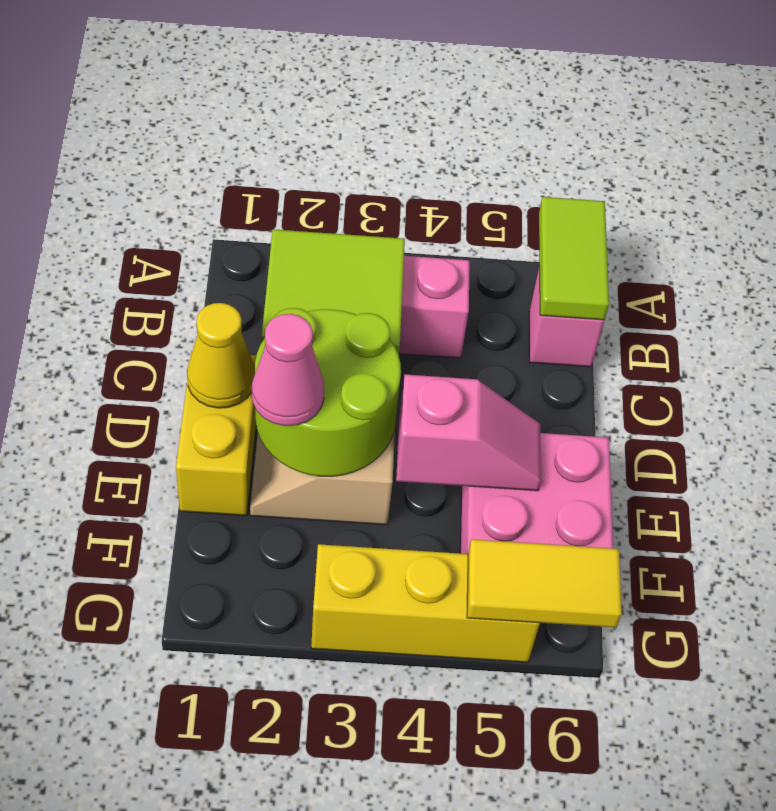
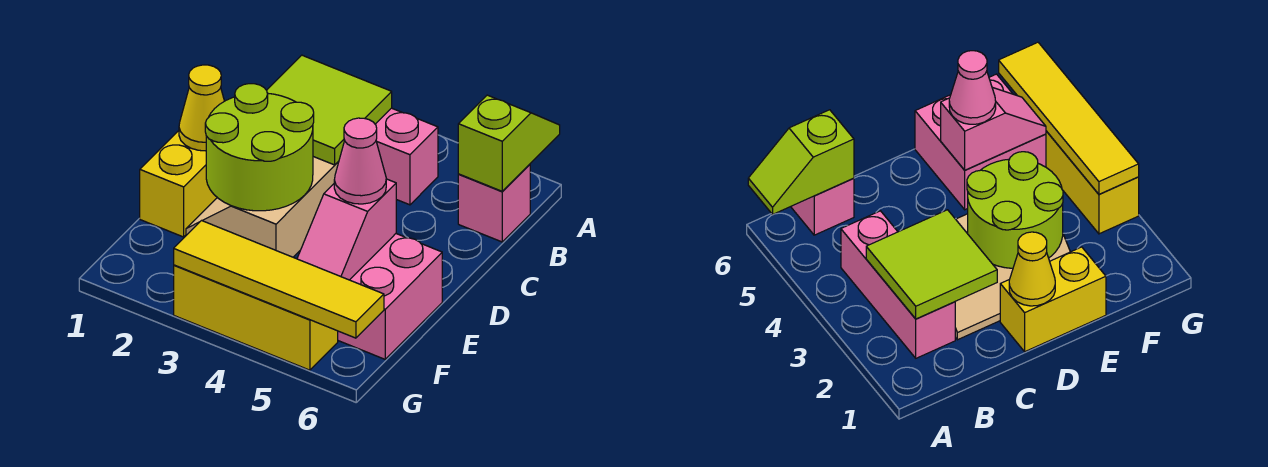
lime 1x2 tile [539,197,609,320] -> lime 1x2 slope [458,95,560,191]
pink 1x1 cone [252,314,324,426] -> pink 1x1 cone moved to [334,118,386,204]
pink 1x2 slope [396,375,541,491] -> pink 1x2 slope turned to [297,179,396,280]
yellow 1x2 tile [467,539,622,628] -> yellow 1x4 tile [174,221,384,338]

